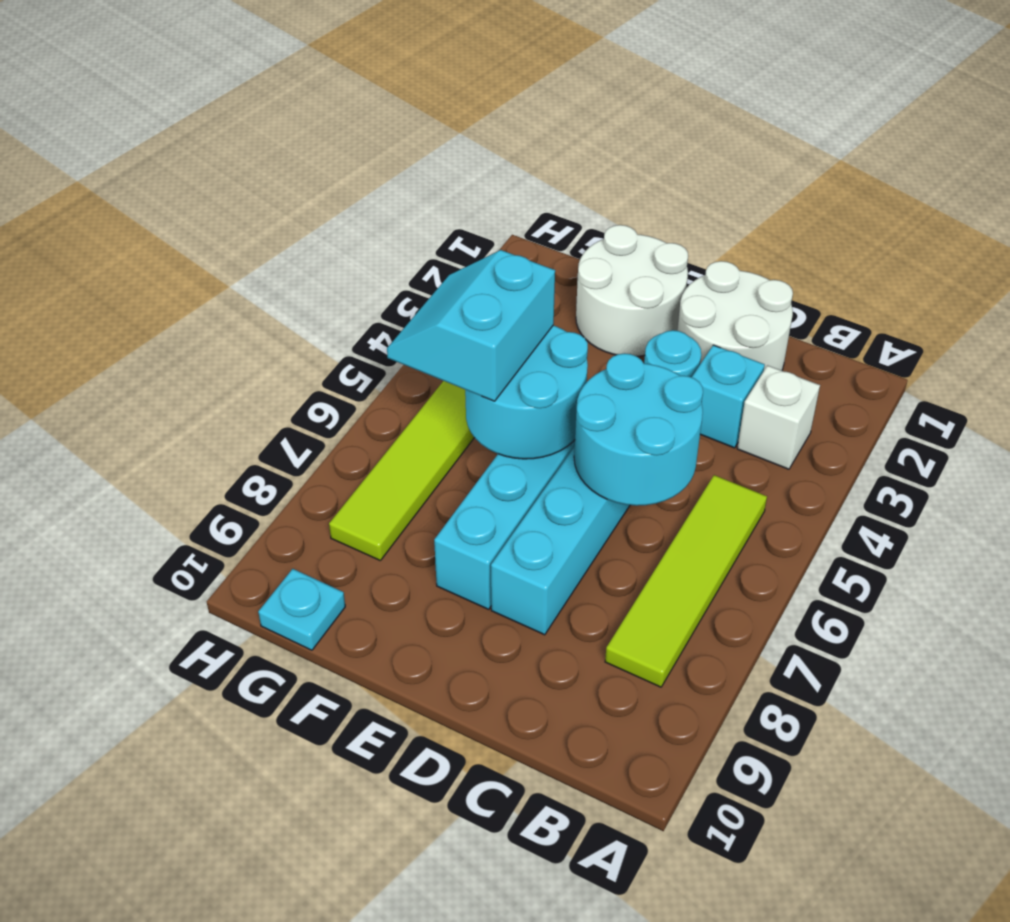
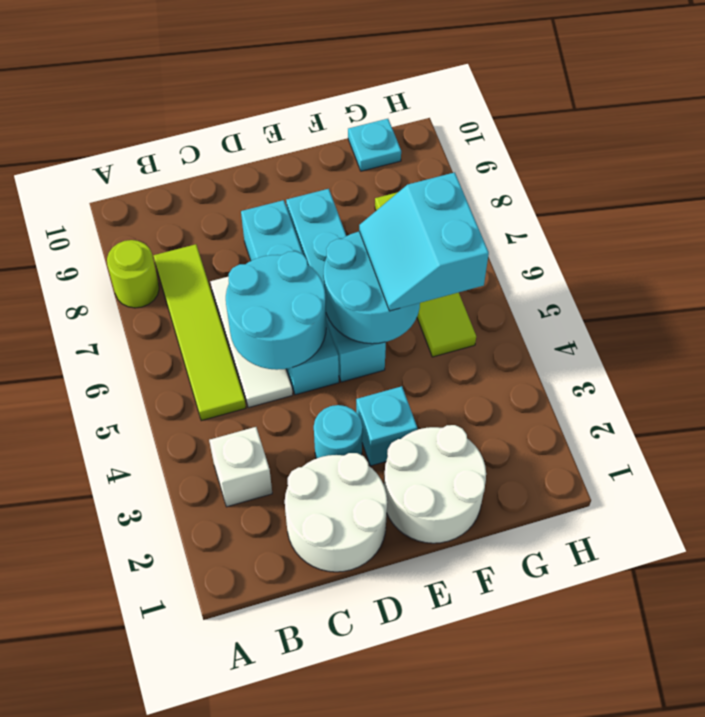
none -> lime 1x1 round brick [107,240,159,308]
cyan 1x1 brick [692,345,765,448] -> cyan 1x1 brick moved to [356,386,417,466]
none -> white 1x3 tile [210,277,293,408]
cyan 2x2 slope [387,250,555,401] -> cyan 2x2 slope turned to [359,172,489,311]

